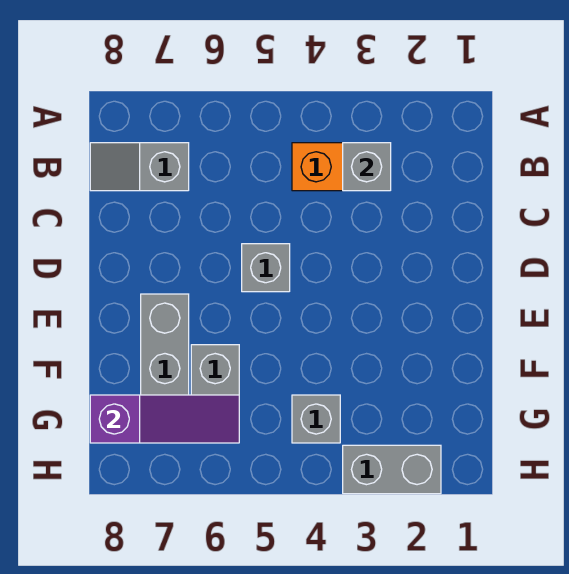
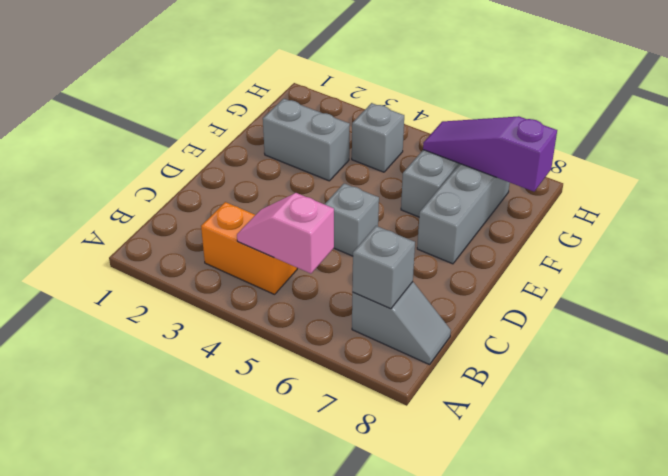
grey 1x1 brick [343,143,391,191] -> grey 1x1 brick moved to [352,226,415,309]
none -> pink 1x2 slope [237,193,334,274]
grey 1x2 brick [343,445,441,494] -> grey 1x2 brick moved to [263,99,350,181]

